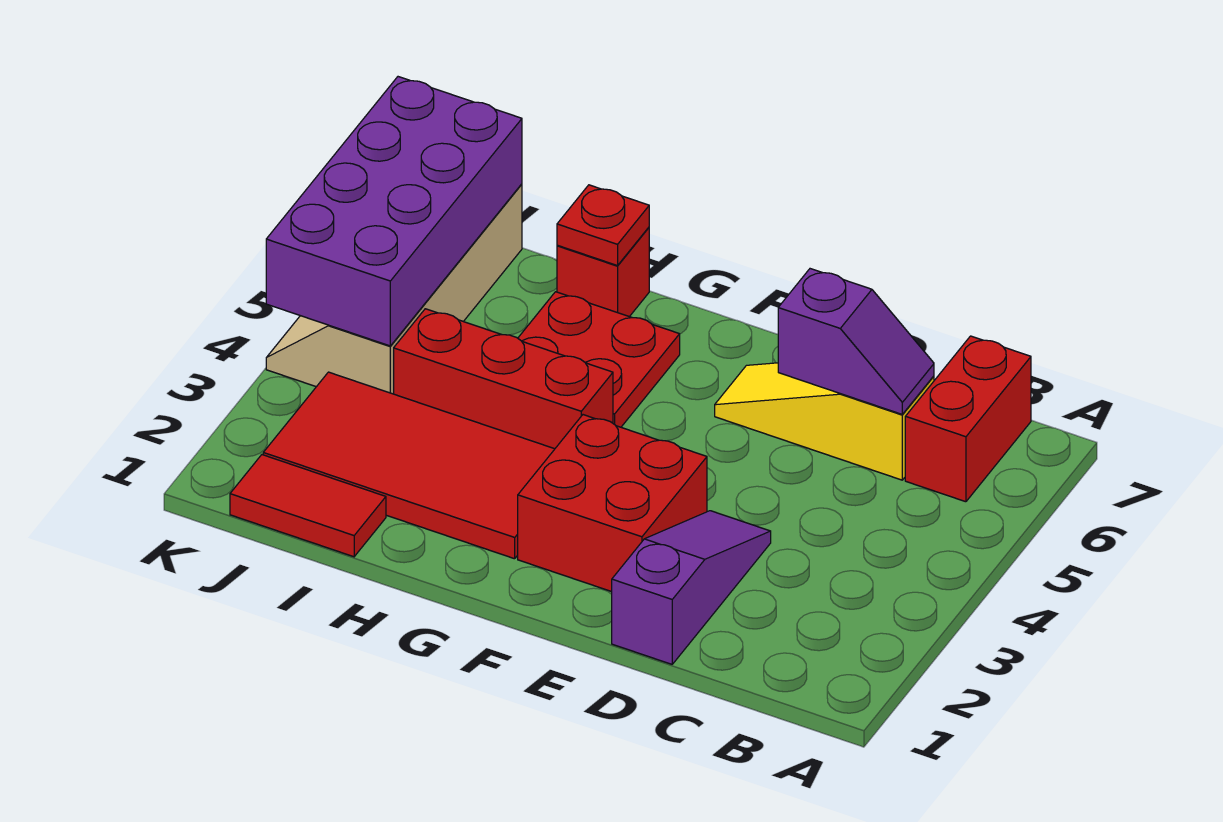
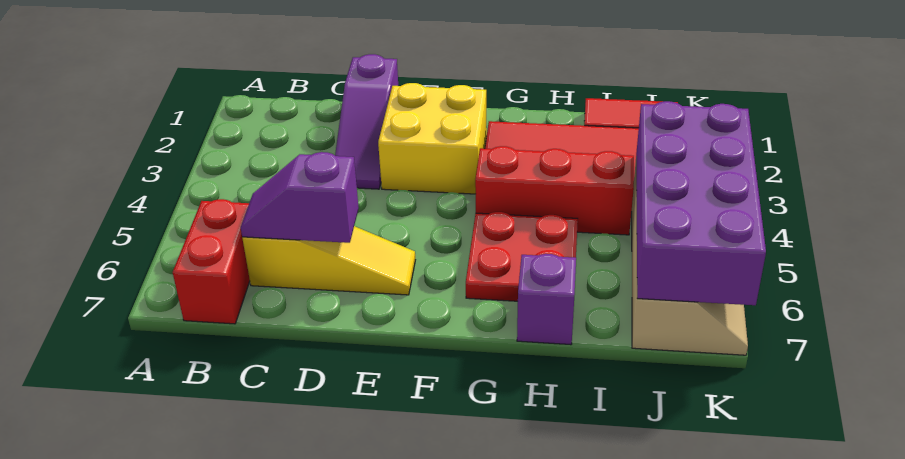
red 2x2 brick [518,415,707,592] -> yellow 2x2 brick [378,83,487,194]
red 1x1 brick [557,227,649,317] -> purple 1x1 brick [517,254,576,345]
red 1x1 plate [557,185,649,266] -> none

